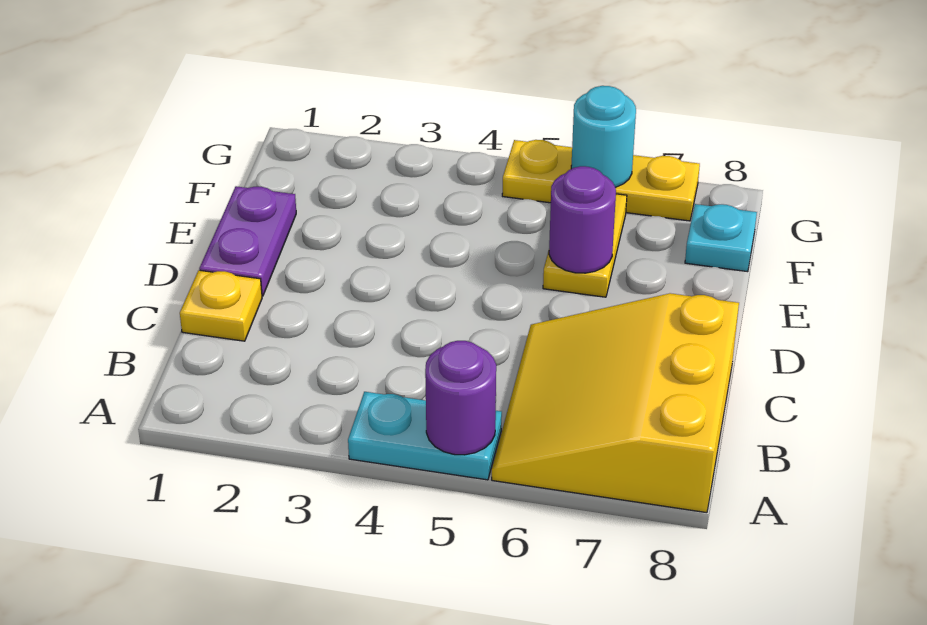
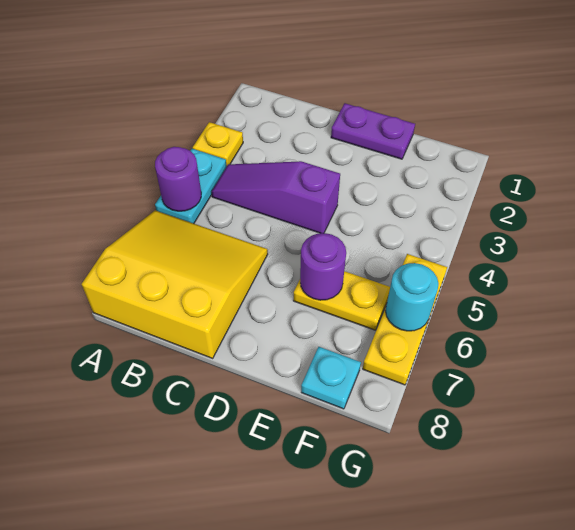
none -> purple 1x3 slope [212,161,340,233]
yellow 1x1 plate [180,270,262,341] -> yellow 1x1 plate moved to [193,122,243,166]

